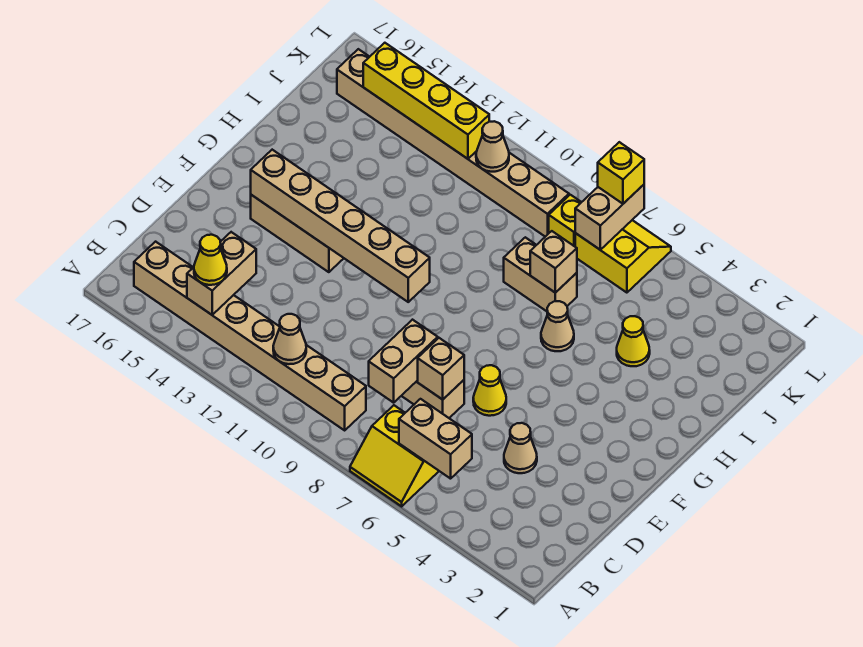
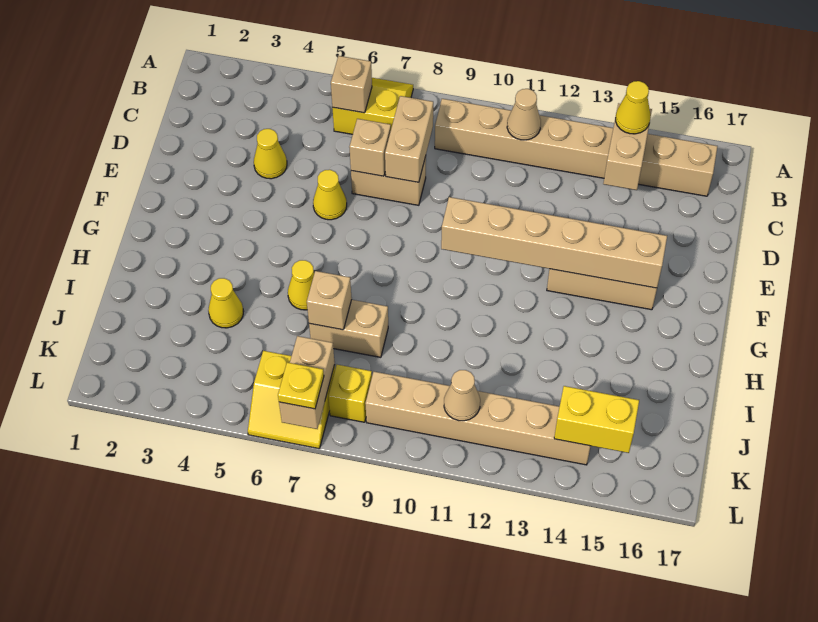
tan 1x2 brick [399,399,472,479] -> tan 1x1 brick [331,56,372,113]
tan 1x1 cone [504,423,537,473] -> yellow 1x1 cone [254,129,287,179]
tan 1x1 cone [541,301,574,351] -> yellow 1x1 cone [288,260,314,310]
tan 1x8 brick [337,49,569,237] -> tan 1x6 brick [365,372,590,465]
yellow 1x4 brick [363,43,489,159] -> yellow 1x2 brick [554,386,639,453]
yellow 1x1 brick [598,142,644,204] -> yellow 1x1 plate [278,362,324,409]

